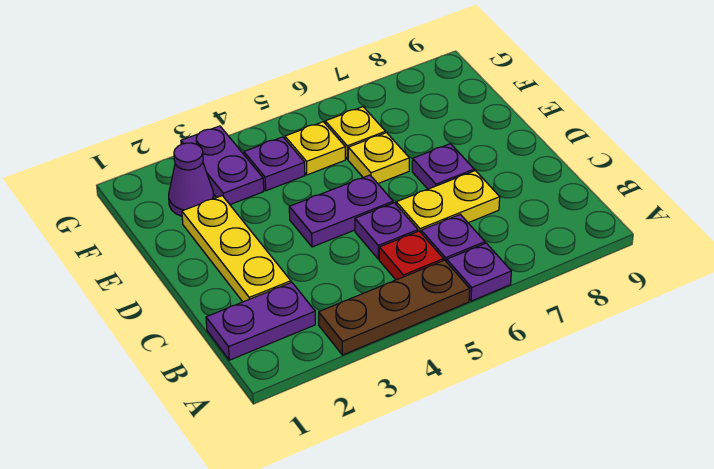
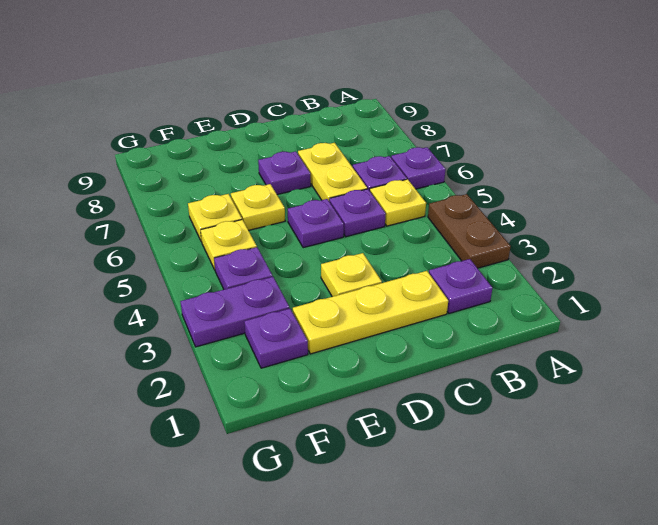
brown 1x3 plate [319,260,470,355] -> brown 1x2 plate [428,194,511,268]
purple 1x2 plate [206,282,315,360] -> purple 1x1 plate [429,259,492,313]
red 1x1 plate [379,231,443,280] -> yellow 1x1 plate [370,179,426,226]
none -> yellow 1x1 plate [321,253,382,297]
purple 1x2 plate [289,175,393,247] -> purple 1x1 plate [288,199,344,248]
purple 1x1 cone [169,143,214,216] -> purple 1x1 plate [244,308,308,368]

